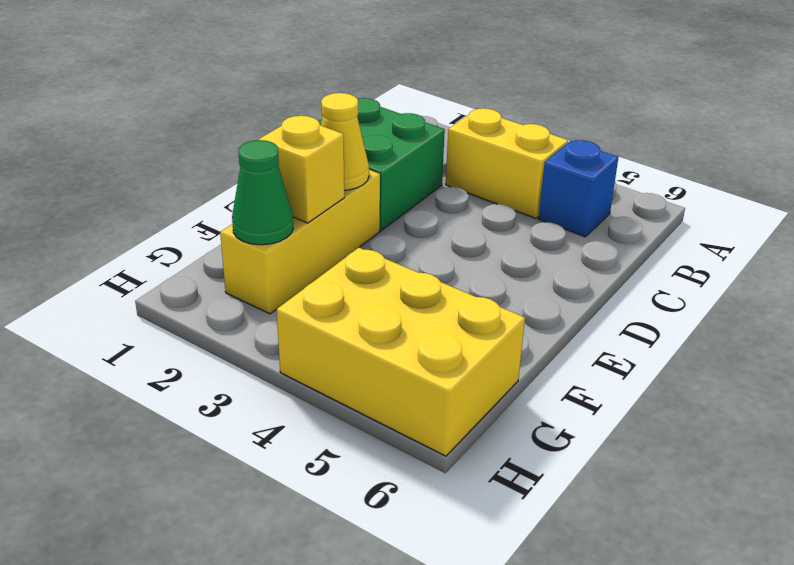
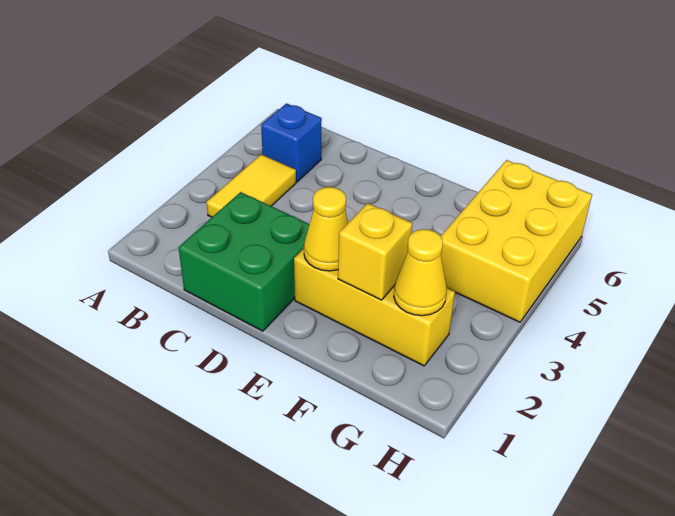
yellow 1x2 brick [446,108,568,218] -> yellow 1x2 tile [206,154,296,217]
green 1x1 cone [232,140,293,245] -> yellow 1x1 cone [394,229,447,316]

